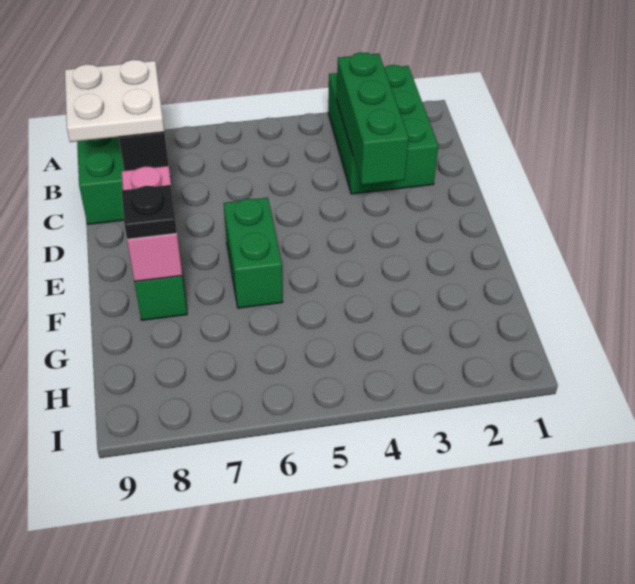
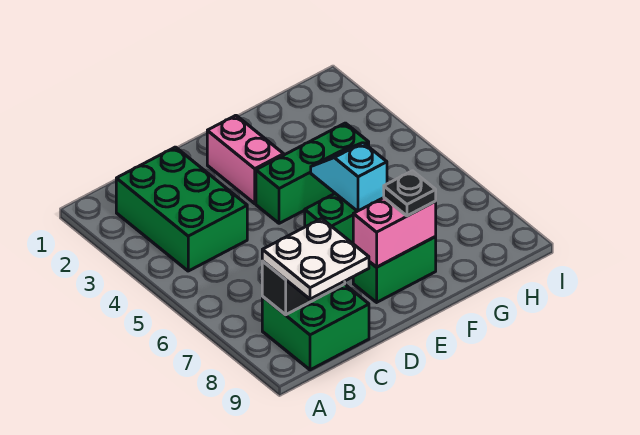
green 2x3 brick [328,65,438,194] -> green 2x3 brick turned to [116,147,247,271]
green 1x3 brick [337,52,409,185] -> green 1x3 brick moved to [256,123,369,223]
none -> pink 1x2 brick [207,115,284,204]
none -> cyan 1x2 slope [311,143,387,211]

